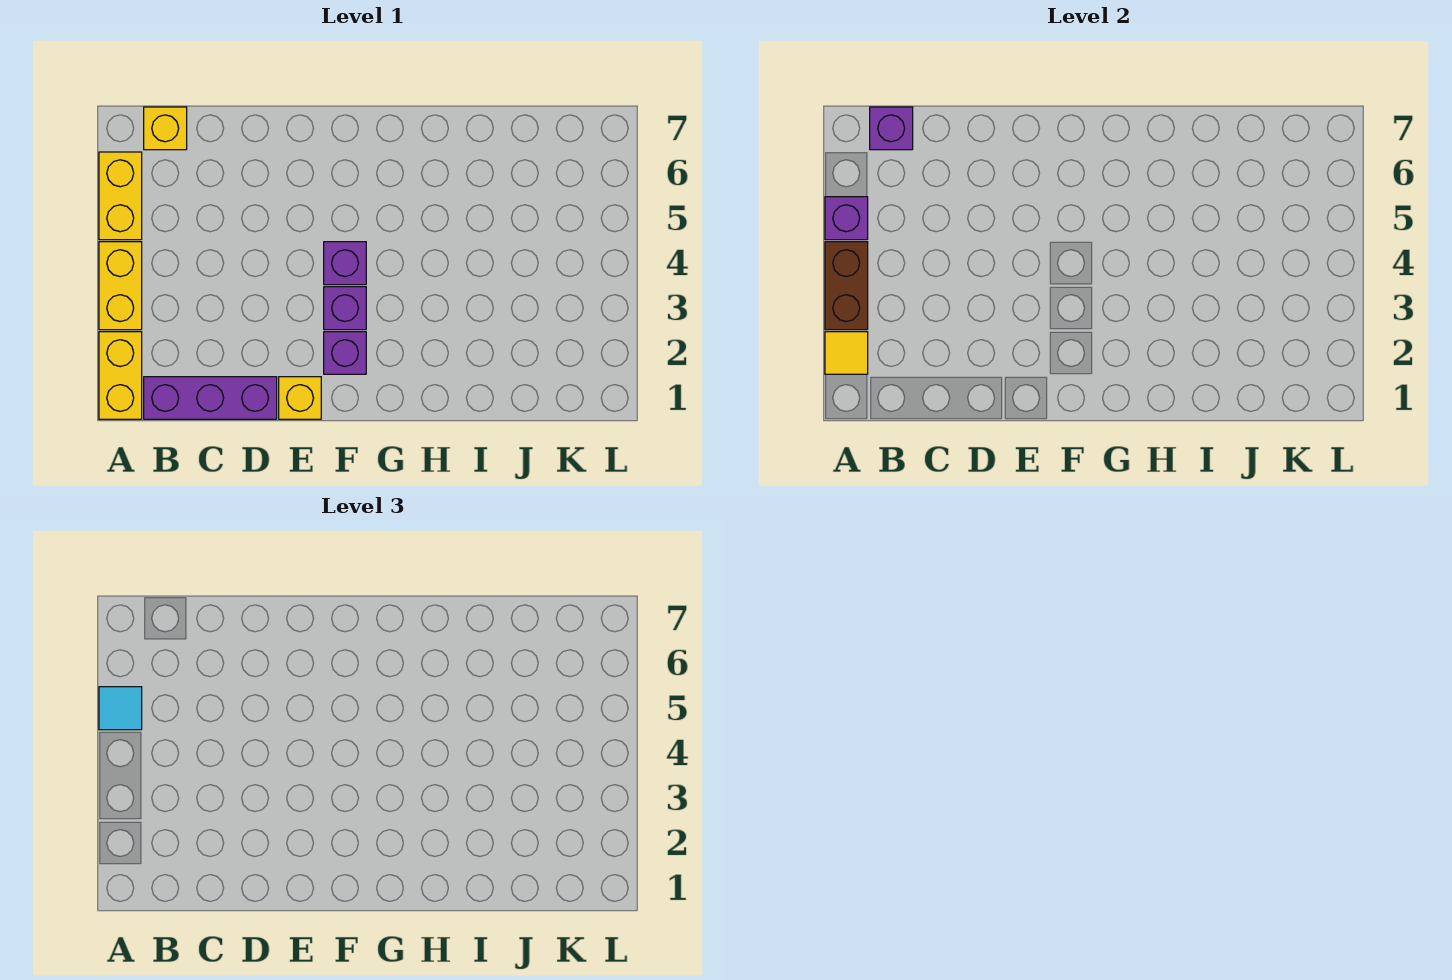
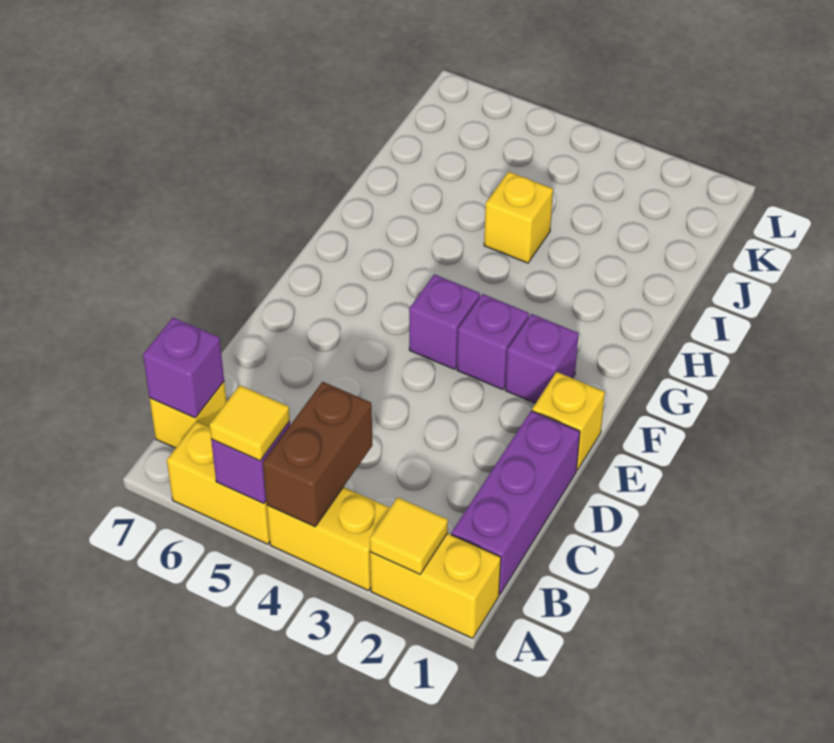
brown 1x2 brick [825,242,868,330] -> brown 1x2 brick turned to [263,382,373,527]
cyan 1x1 tile [99,687,142,730] -> yellow 1x1 tile [209,385,290,461]
none -> yellow 1x1 brick [484,172,553,263]

